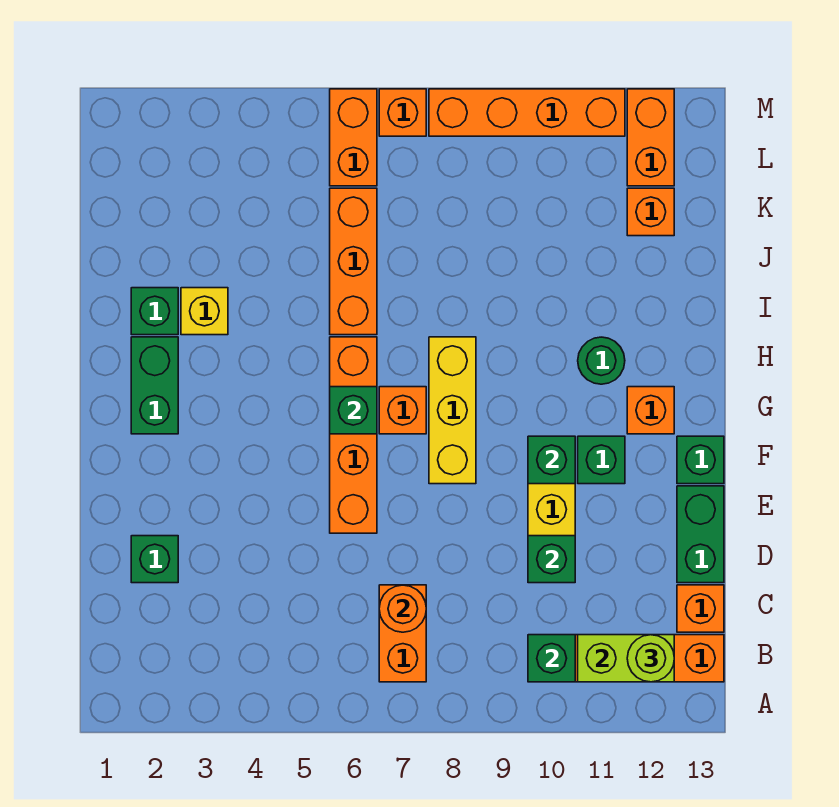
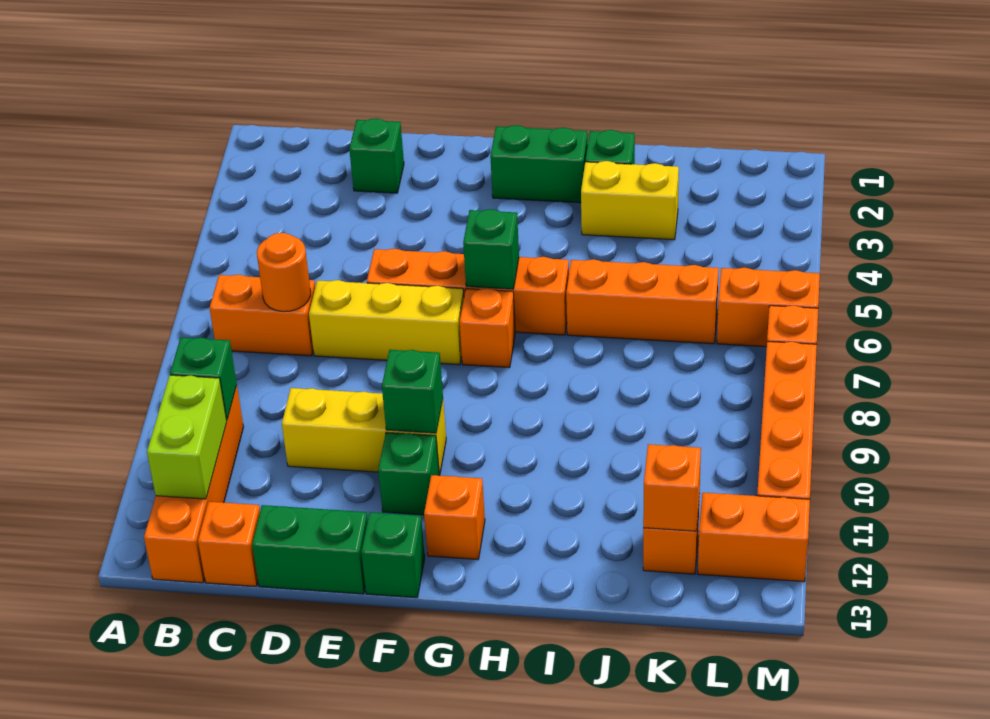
lime 1x1 round brick [627,635,674,682] -> none
green 1x1 brick [528,536,575,583] -> none
yellow 1x3 brick [429,337,476,484] -> yellow 1x3 brick moved to [309,280,464,365]
green 1x1 round brick [578,337,625,384] -> none
yellow 1x1 brick [181,288,228,335] -> yellow 1x2 brick [581,161,679,240]
none -> orange 1x1 brick [643,444,701,531]

